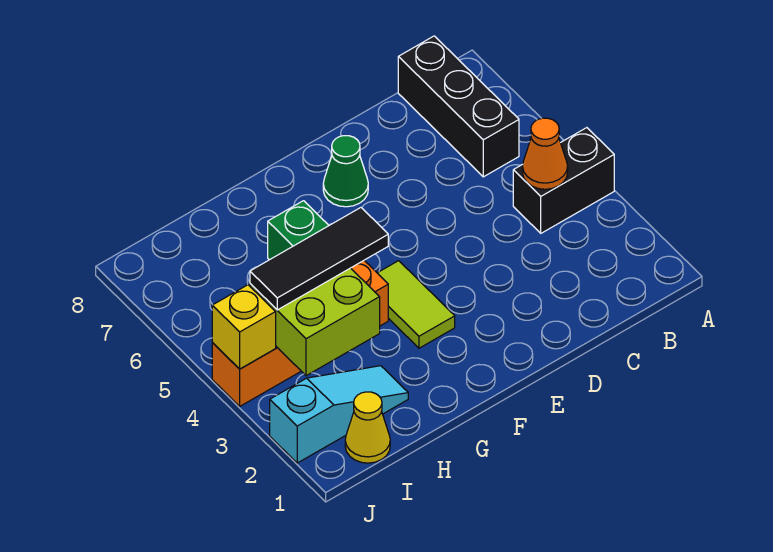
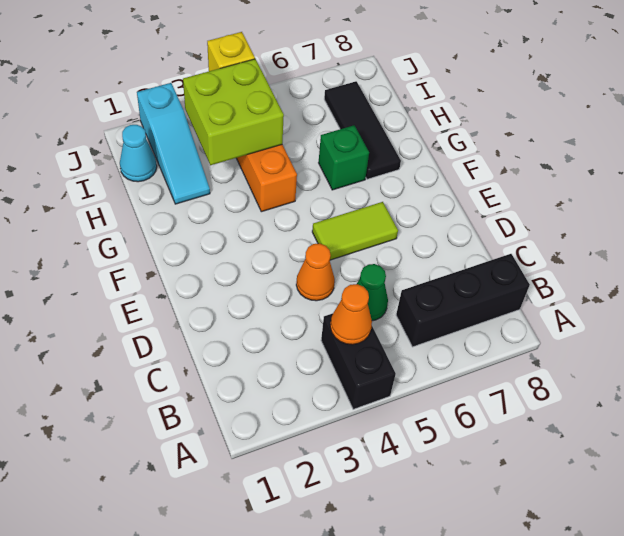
none -> orange 1x1 cone [296,243,335,301]
green 1x1 cone [323,136,368,207] -> green 1x1 cone moved to [357,264,388,321]
lime 1x2 tile [378,261,455,348] -> lime 1x2 tile moved to [312,202,398,260]
black 1x3 tile [250,208,388,310] -> black 1x3 tile moved to [324,81,401,179]
yellow 1x1 cone [345,392,390,463] -> cyan 1x1 cone [120,125,157,182]

